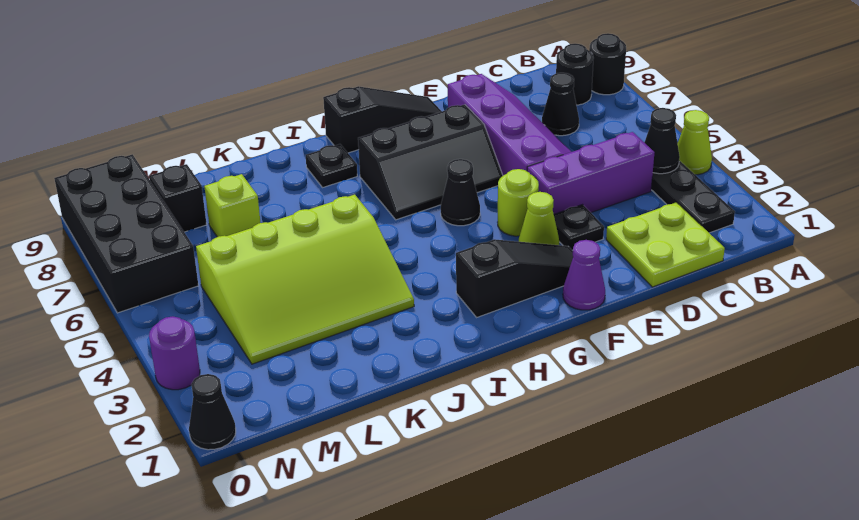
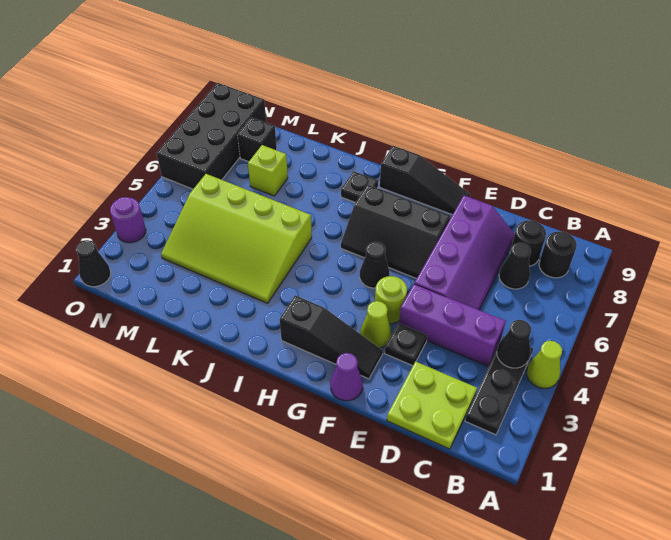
black 1x1 round brick [589,33,626,95] -> black 1x1 round brick moved to [510,220,546,266]

